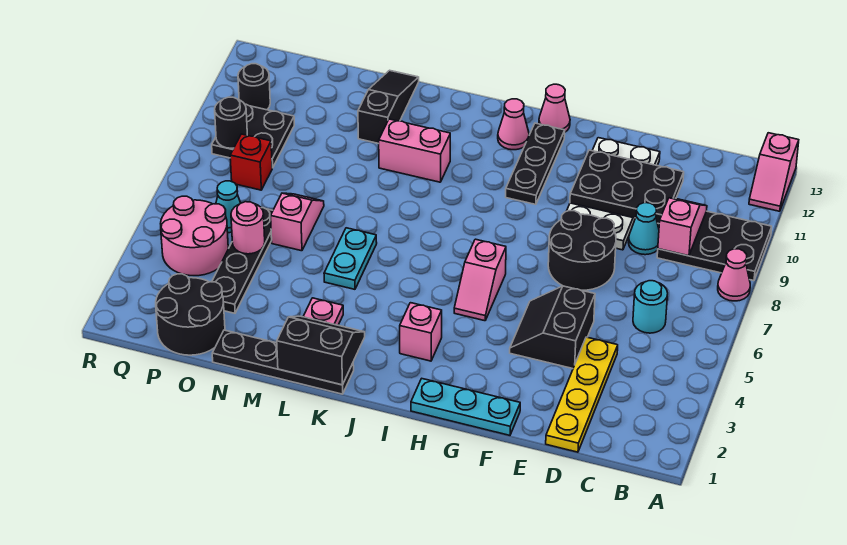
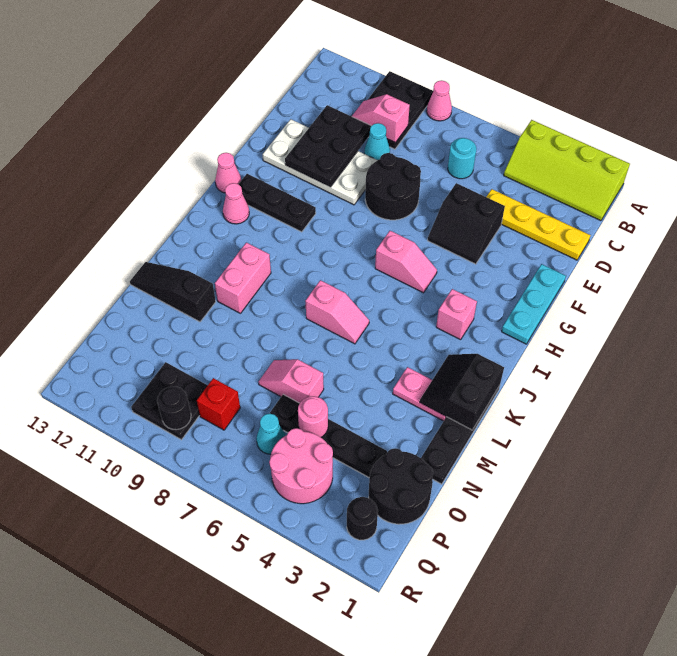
none -> lime 2x4 slope [504,120,630,221]
pink 1x2 slope [749,133,799,211] -> pink 1x2 slope moved to [305,280,369,344]
cyan 1x2 plate [324,228,377,289] -> none
black 1x1 round brick [238,64,270,110] -> black 1x1 round brick moved to [347,497,378,540]

